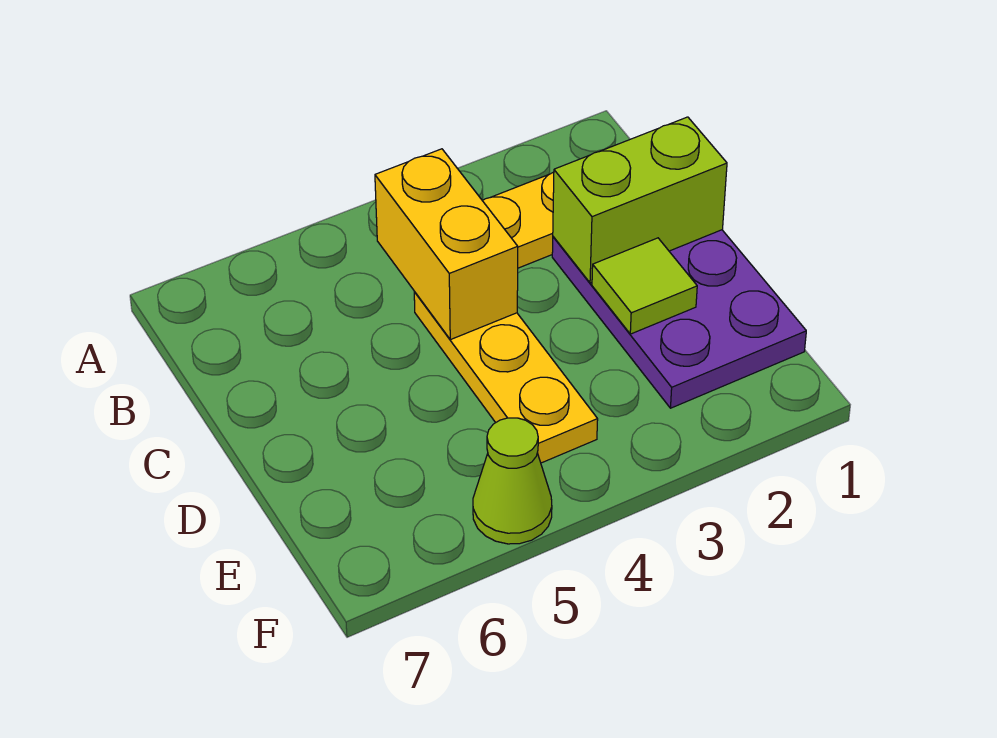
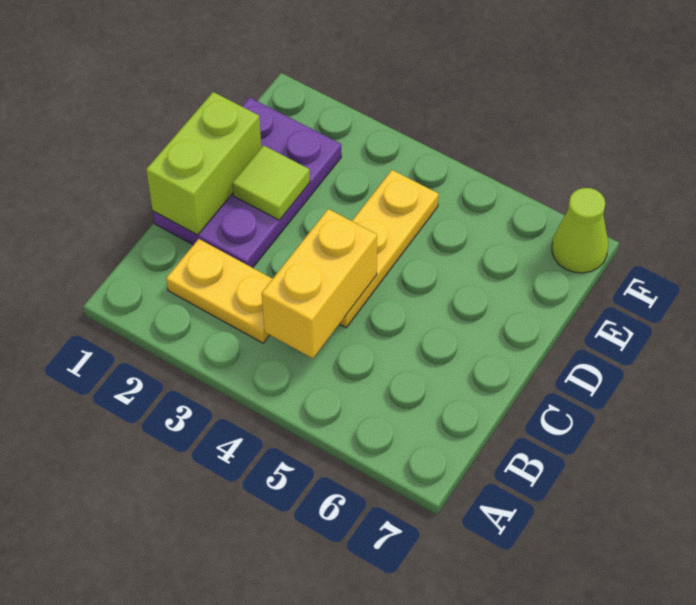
lime 1x2 brick [553,117,727,283] -> lime 1x2 brick turned to [146,92,261,235]
lime 1x1 cone [473,418,552,544] -> lime 1x1 cone moved to [552,188,608,273]

